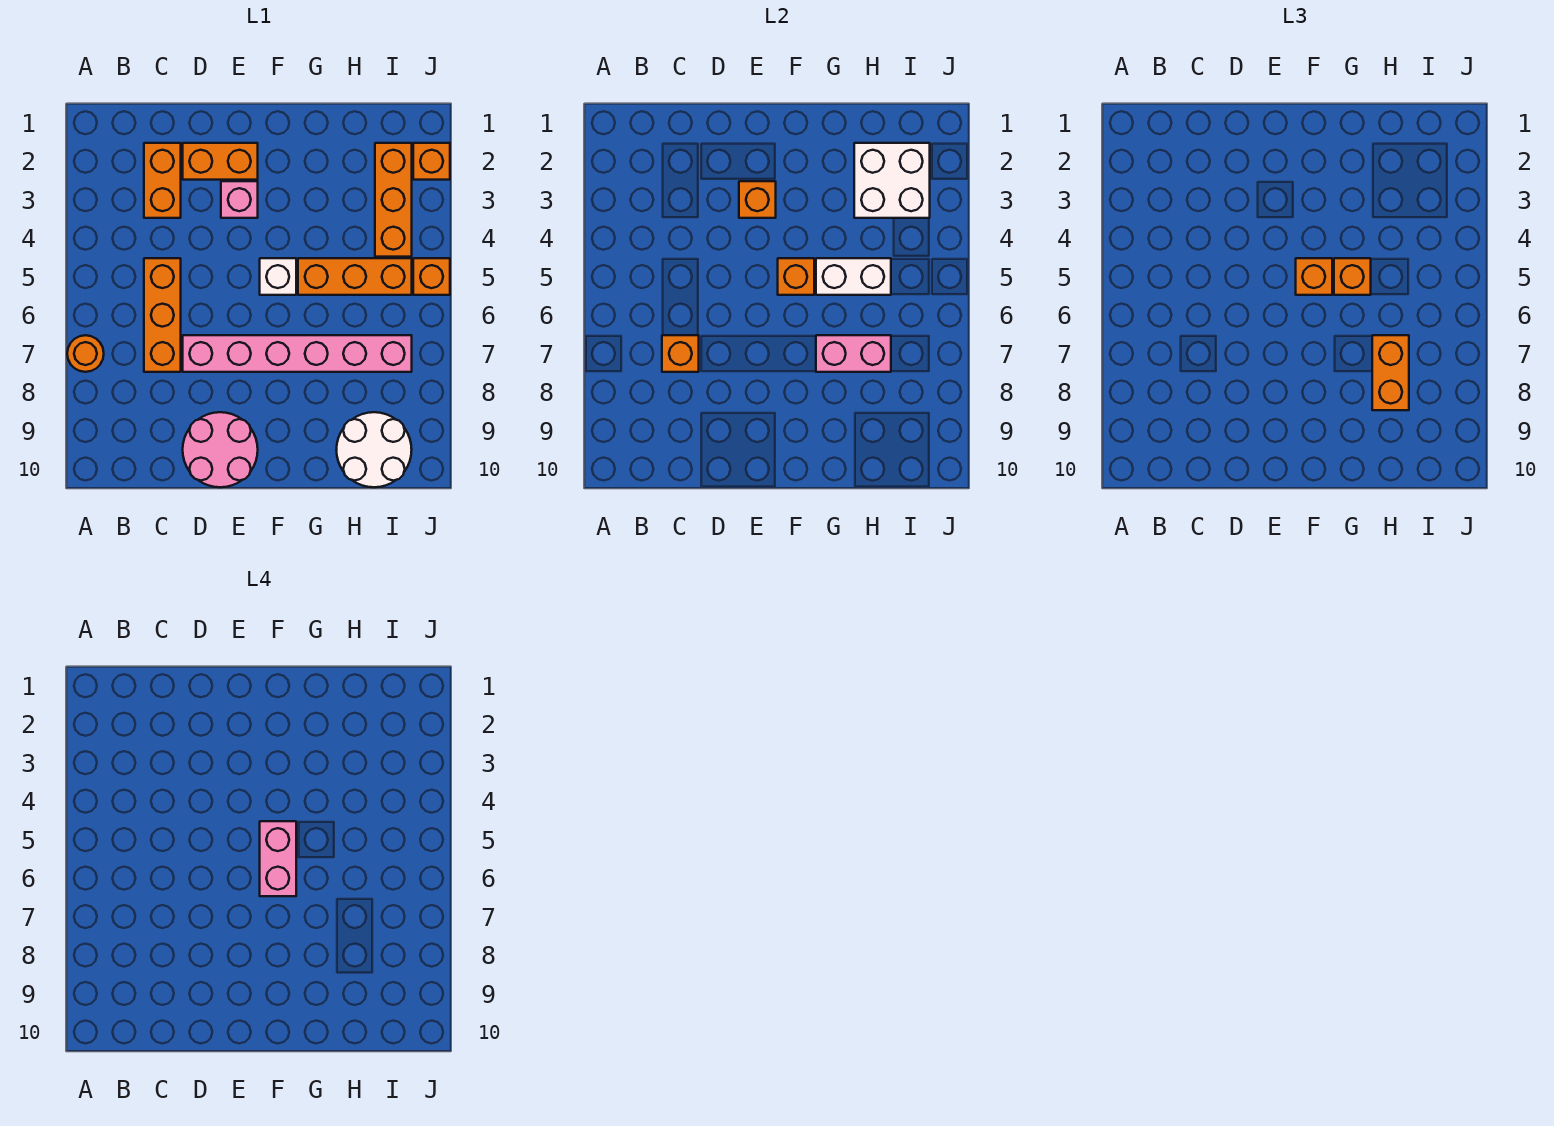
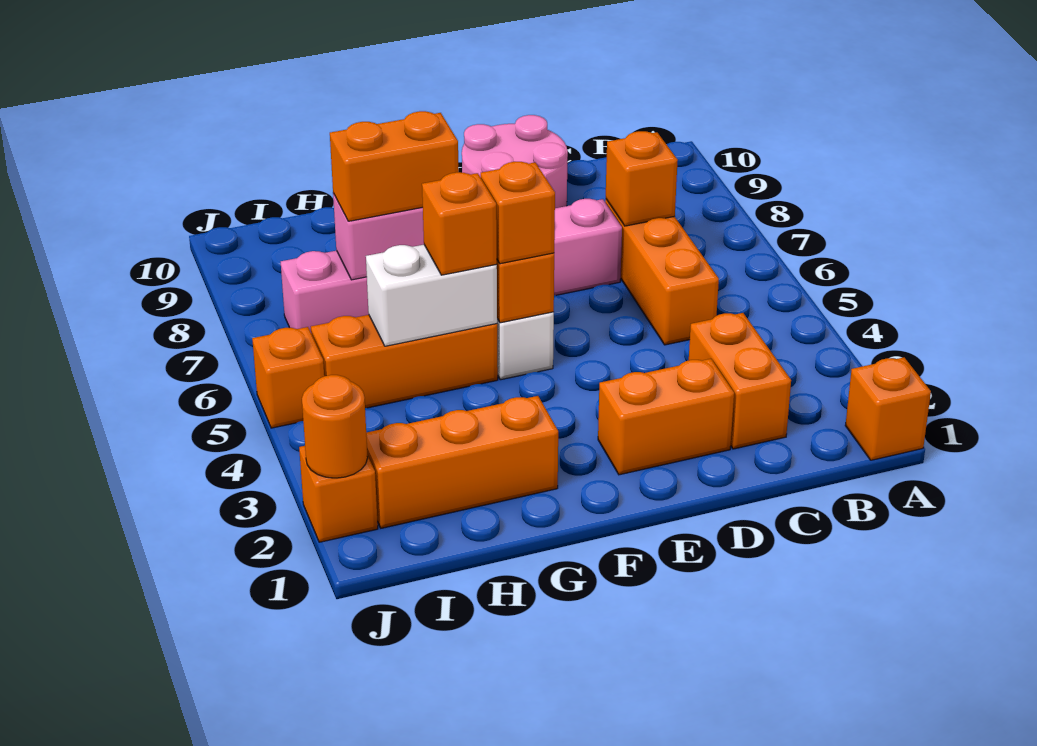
orange 1x1 round brick [67,335,104,372] -> orange 1x1 round brick moved to [302,375,368,478]
pink 1x1 brick [221,181,258,218] -> none
orange 1x1 brick [739,181,776,218] -> orange 1x1 brick moved to [845,357,931,460]
pink 1x2 brick [260,821,296,896] -> none
white 2x2 brick [854,143,930,218] -> none
orange 1x2 brick [1372,335,1409,410] -> orange 1x2 brick turned to [330,111,459,221]
white 2x2 round brick [337,412,412,487] -> none
orange 1x3 brick [375,143,412,257] -> orange 1x3 brick turned to [366,396,558,528]

